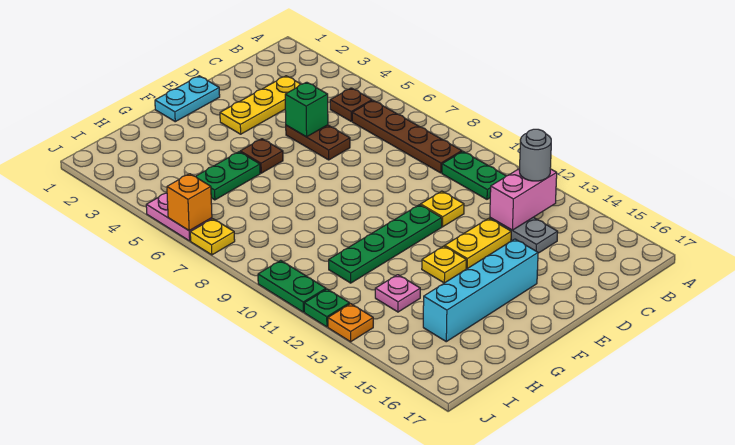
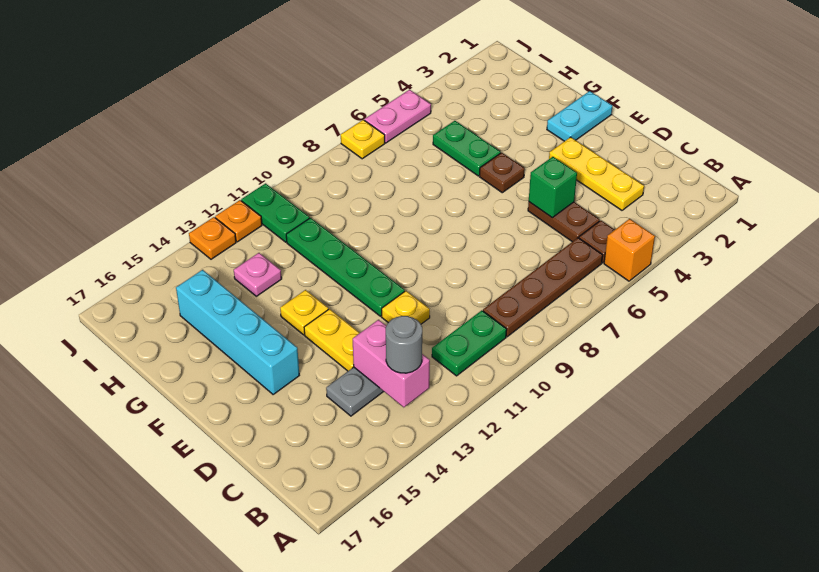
brown 1x2 plate [286,125,350,160] -> brown 1x2 plate turned to [528,202,600,242]
cyan 1x2 plate [155,76,220,122] -> cyan 1x2 plate turned to [547,91,612,141]
orange 1x1 brick [167,174,212,231] -> orange 1x1 brick moved to [604,219,655,281]
green 1x2 plate [258,260,326,312] -> green 1x2 plate turned to [241,183,310,242]
green 1x1 plate [304,289,350,327] -> orange 1x1 plate [215,200,262,242]

